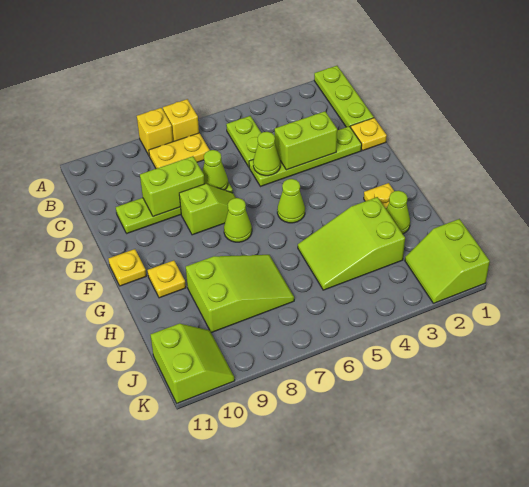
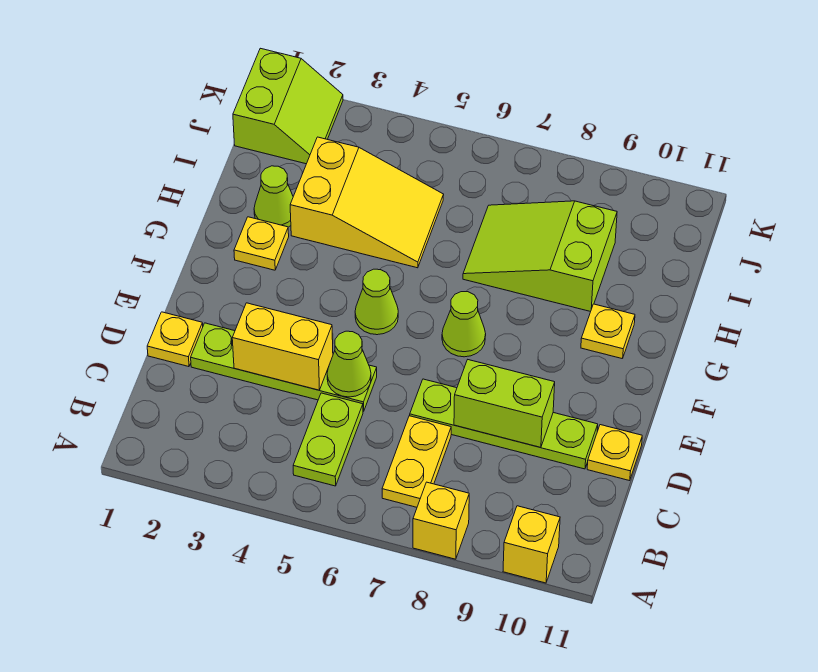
lime 1x3 plate [314,66,374,127] -> none
yellow 1x1 brick [163,99,199,141] -> yellow 1x1 brick moved to [503,506,560,583]
yellow 1x2 plate [149,133,209,169] -> yellow 1x2 plate turned to [382,416,451,507]
lime 1x2 brick [275,111,337,170] -> yellow 1x2 brick [232,303,333,390]
lime 1x1 cone [202,150,228,190] -> none
lime 1x2 slope [179,184,236,235] -> none
yellow 1x1 plate [109,249,146,286] -> yellow 1x1 plate moved to [587,425,642,481]
lime 2x3 slope [298,197,405,290] -> yellow 2x3 slope [290,137,444,268]
lime 2x2 slope [150,324,235,403] -> none

